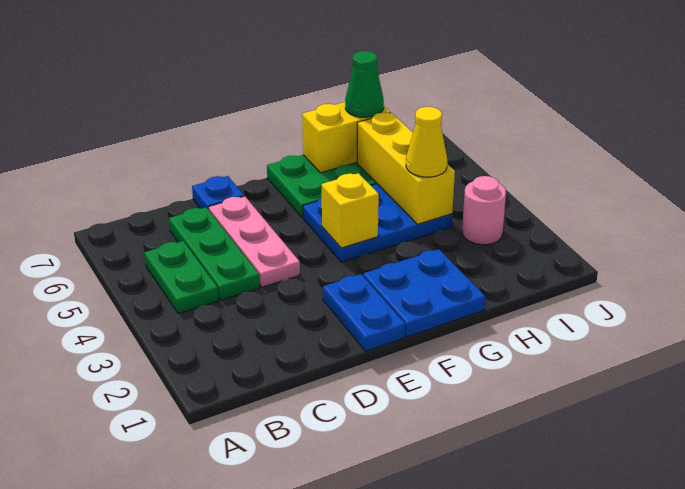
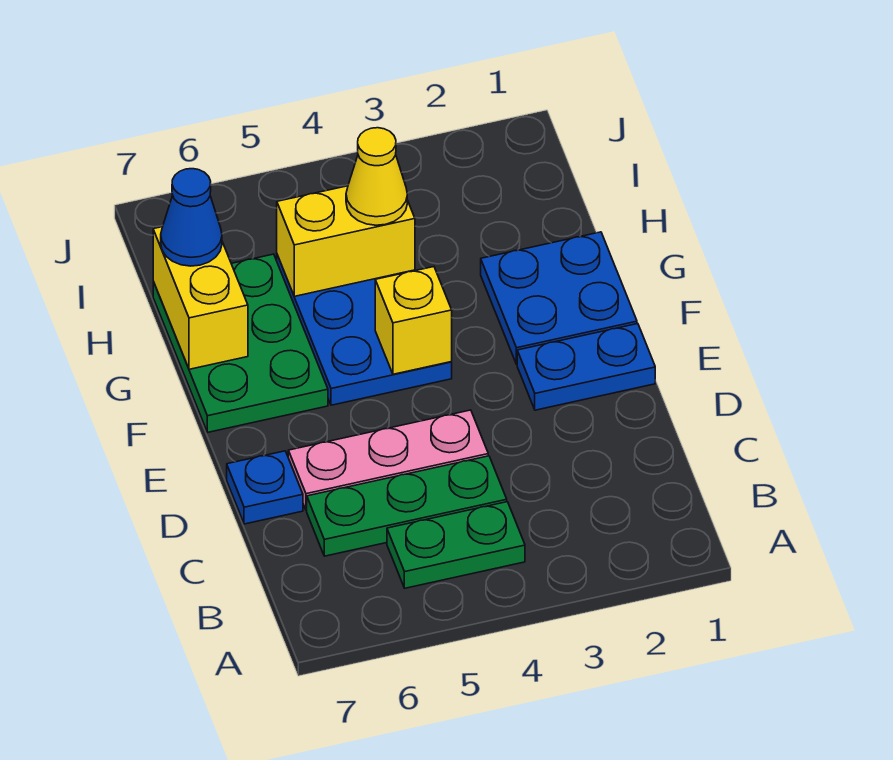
yellow 1x3 brick [357,113,455,224] -> yellow 1x2 brick [277,186,415,296]
green 1x1 cone [345,51,384,117] -> blue 1x1 cone [161,169,222,266]
pink 1x1 round brick [462,176,506,245] -> none

